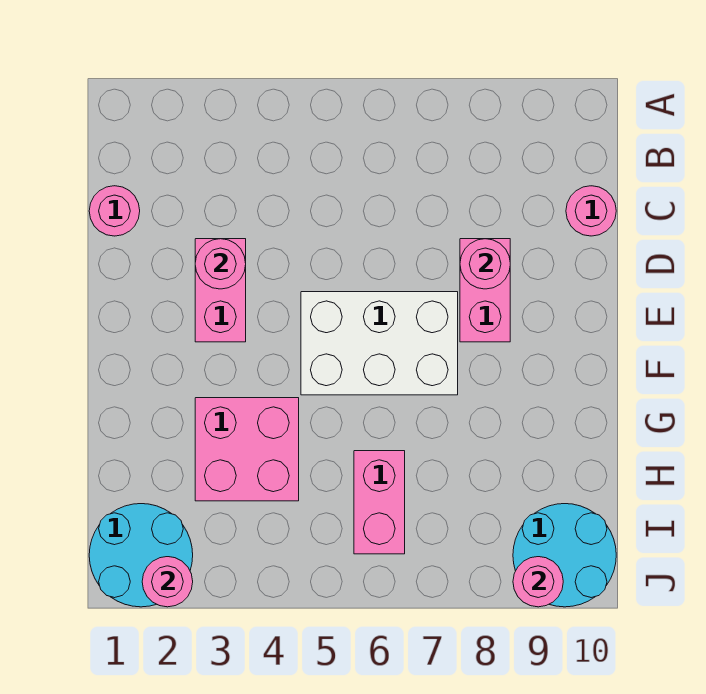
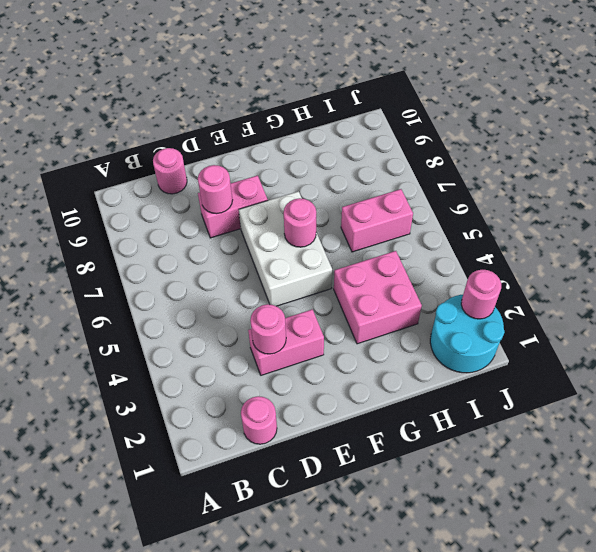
cyan 2x2 round brick [513,504,616,607] -> none
pink 1x1 round brick [513,557,563,607] -> pink 1x1 round brick moved to [284,198,316,247]

